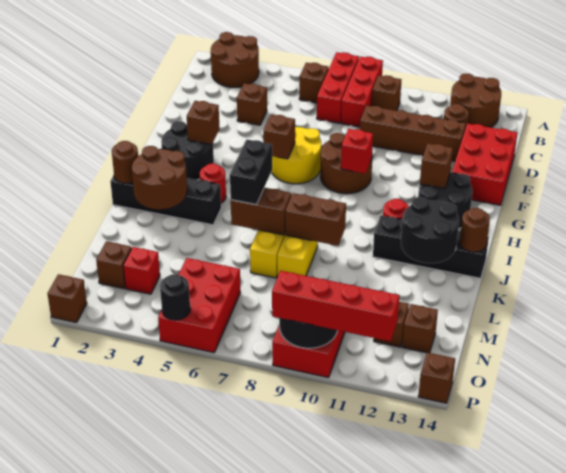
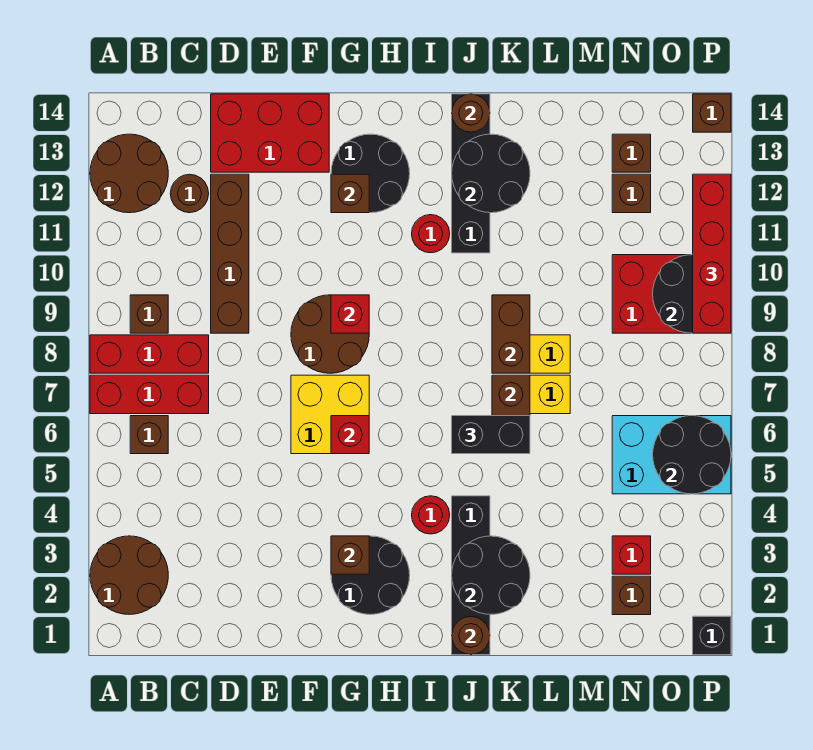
brown 1x1 brick [237,83,267,125] -> none
yellow 2x2 round brick [271,127,321,184] -> yellow 2x2 brick [291,375,369,454]
brown 1x1 brick [263,115,295,159] -> red 1x1 brick [331,416,369,454]
brown 2x2 round brick [132,146,187,209] -> black 2x2 round brick [452,536,530,614]
red 2x3 brick [158,258,240,353] -> cyan 2x3 brick [612,416,731,494]
brown 1x1 brick [47,274,87,323] -> black 1x1 brick [693,616,731,655]
black 1x1 round brick [160,274,190,320] -> black 2x2 round brick [653,416,731,494]

